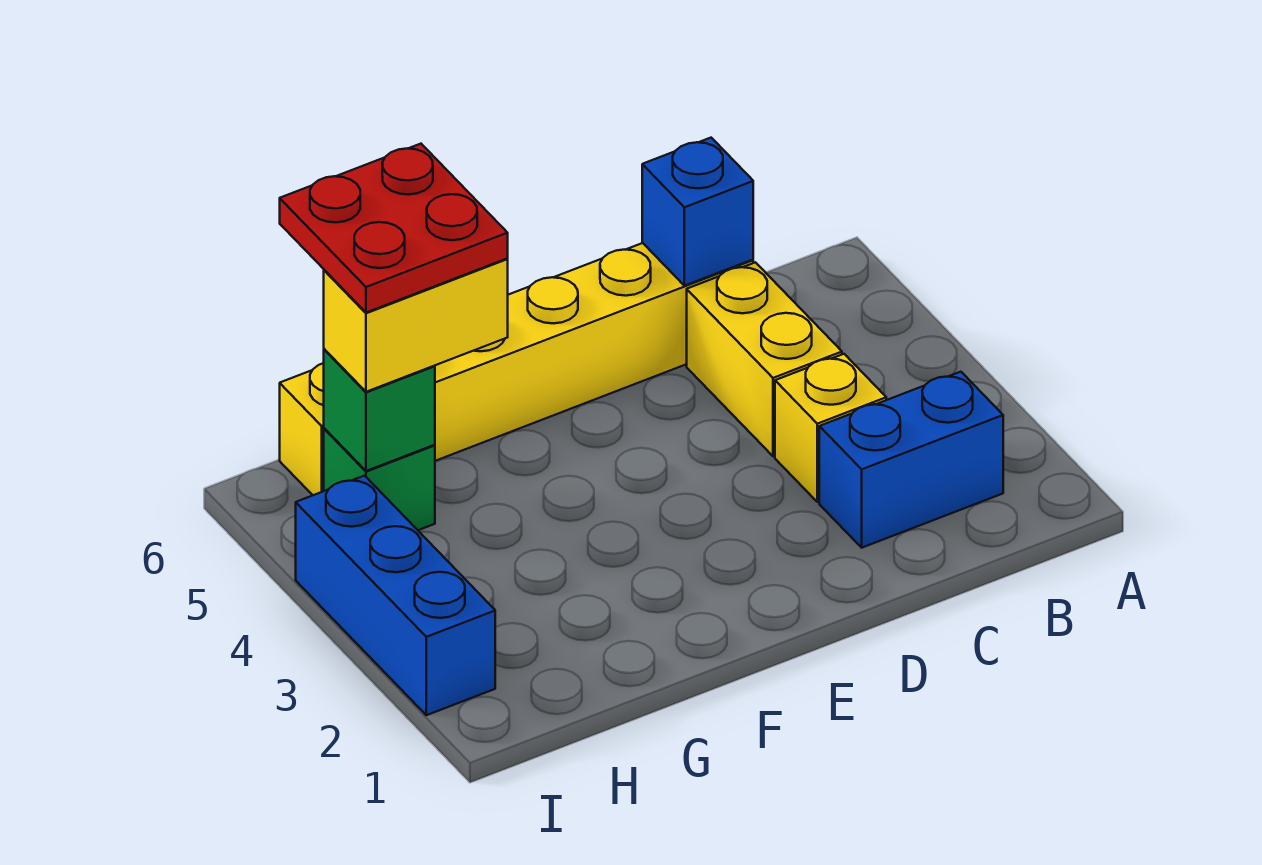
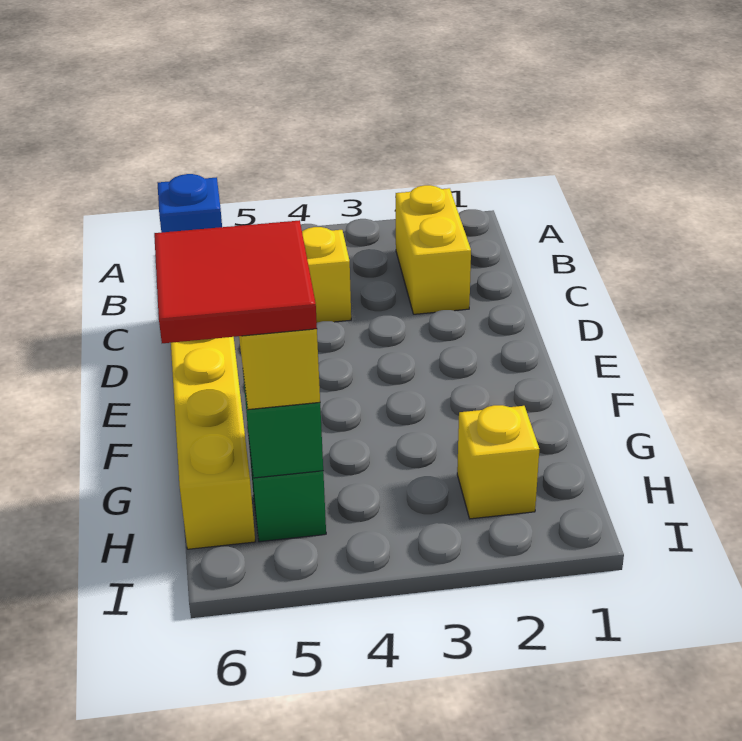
blue 1x2 brick [819,372,1003,548] -> yellow 1x2 brick [396,185,471,314]
yellow 1x1 brick [775,354,886,502] -> yellow 1x1 brick moved to [457,405,539,519]
red 2x2 plate [280,144,508,313] -> red 2x2 tile [154,220,317,343]
blue 1x3 brick [296,476,495,715] -> none

